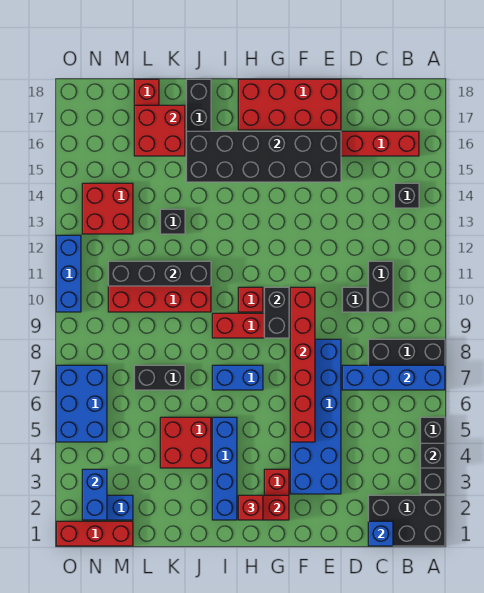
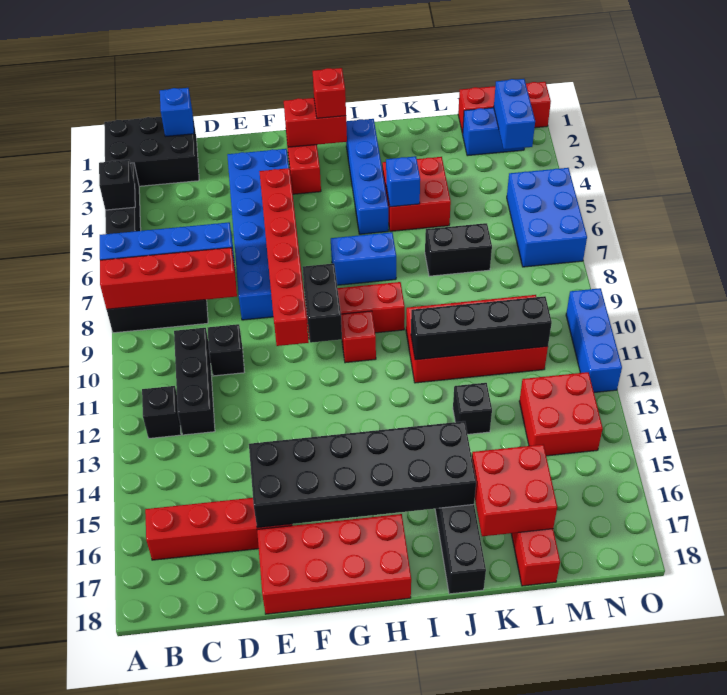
none -> red 1x4 brick [100,247,237,309]
black 1x1 brick [394,183,419,208] -> black 1x1 brick moved to [142,386,181,438]
black 1x2 brick [368,261,393,312] -> black 1x3 brick [174,328,215,435]
none -> blue 1x1 brick [386,156,420,207]

